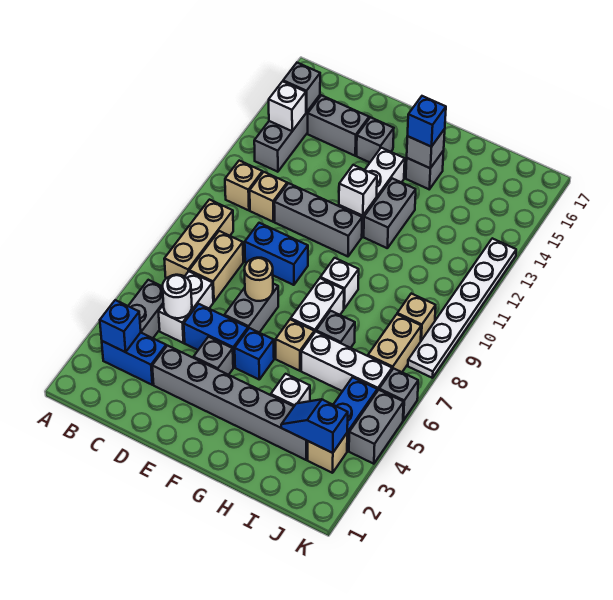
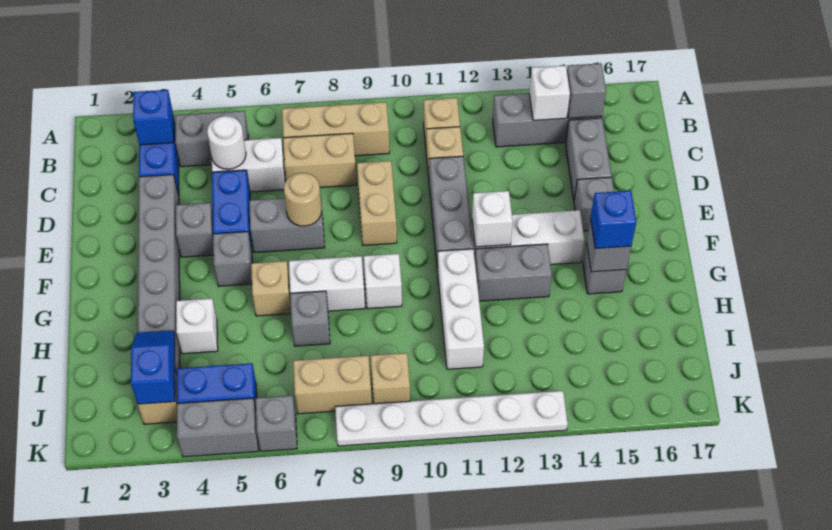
blue 1x2 brick [245,223,308,285] -> tan 1x2 brick [357,161,397,245]
blue 1x1 brick [235,328,274,379] -> grey 1x1 brick [213,232,252,286]
white 1x3 brick [301,332,392,391] -> white 1x3 brick moved to [438,249,484,369]

